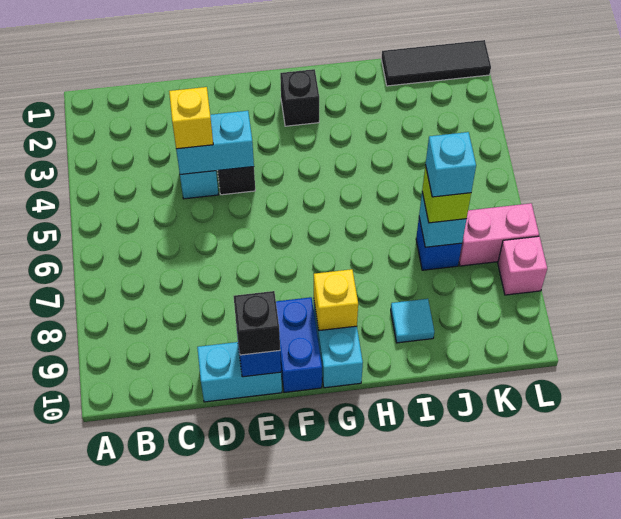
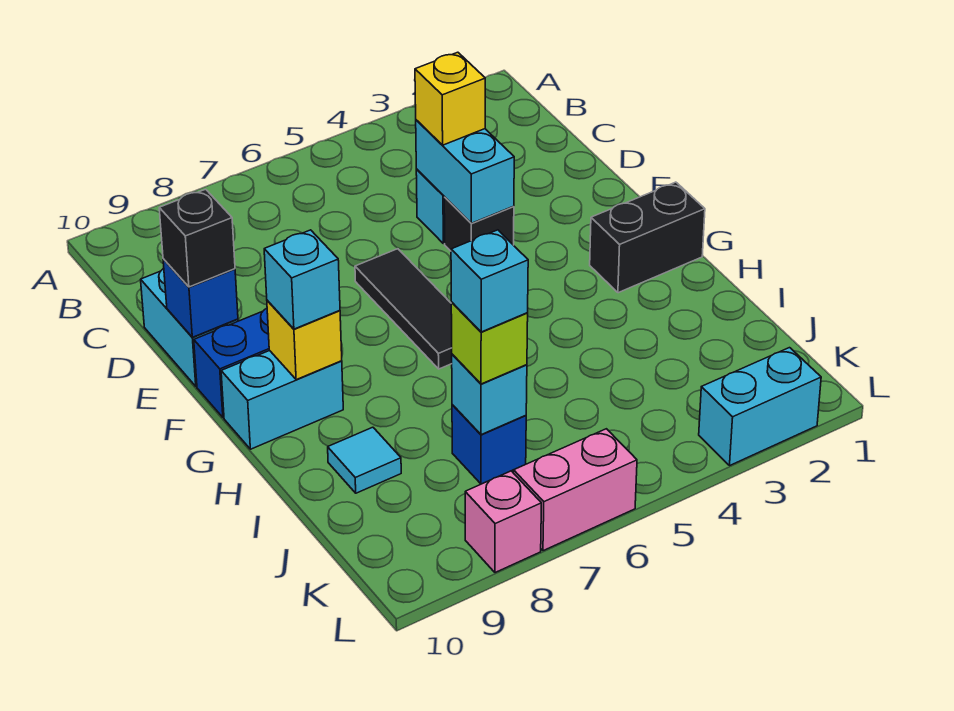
black 1x1 brick [280,69,319,126] -> black 1x2 brick [590,182,705,293]
none -> cyan 1x1 brick [264,230,340,329]
black 1x3 tile [381,40,491,86] -> black 1x3 tile moved to [355,249,452,369]
pink 1x2 brick [459,203,539,266] -> pink 1x2 brick turned to [514,429,637,551]
none -> cyan 1x2 brick [699,348,821,465]

